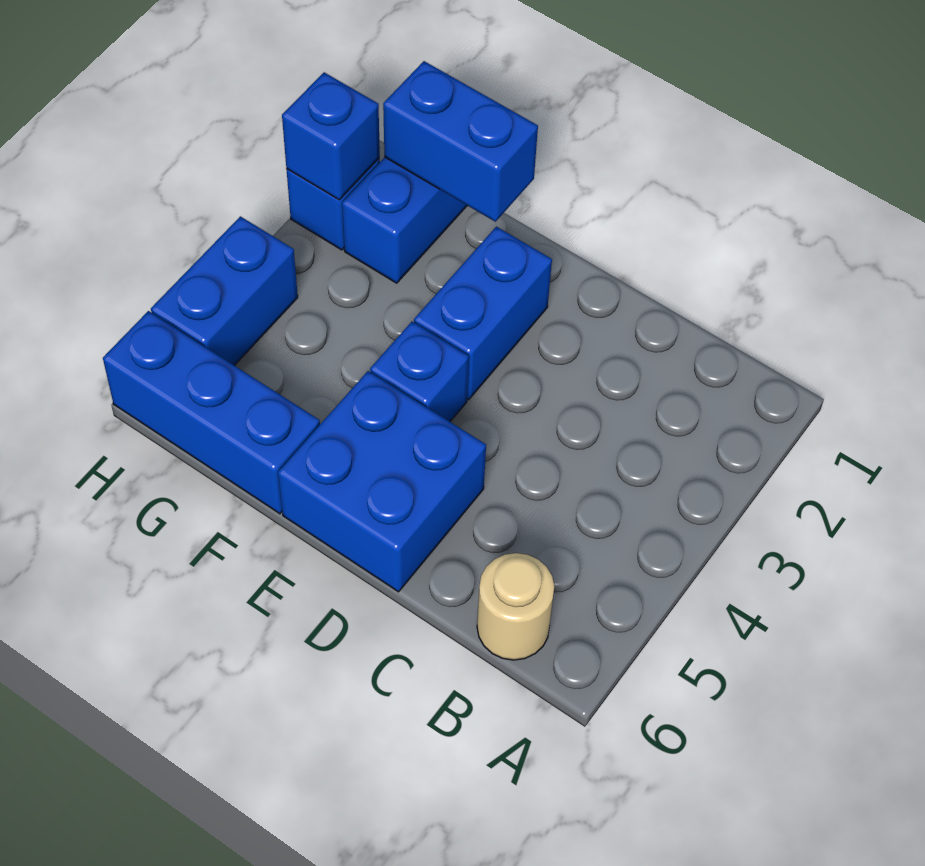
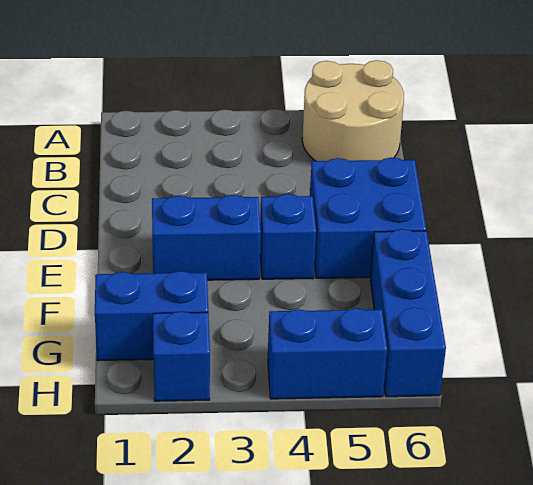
tan 1x1 round brick [477,553,554,660] -> tan 2x2 round brick [302,60,404,161]
blue 1x2 brick [383,61,538,222] -> none
blue 1x1 brick [282,72,380,200] -> none

